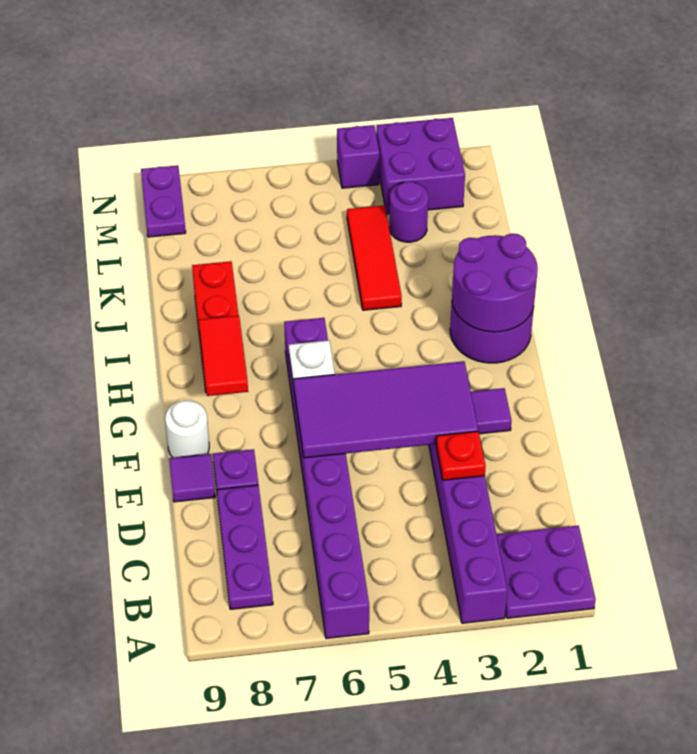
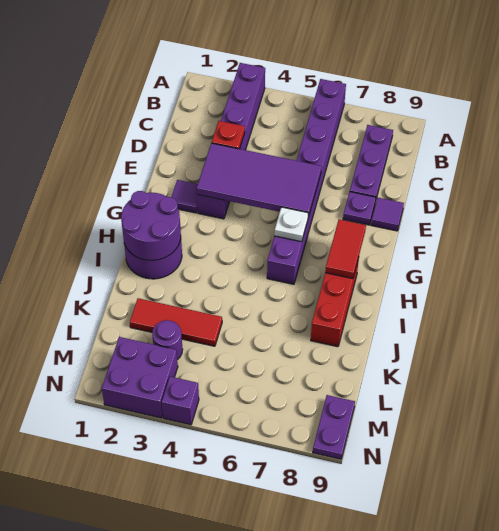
purple 2x2 plate [497,525,596,618] -> none
white 1x1 round brick [165,400,209,458] -> none
red 1x3 tile [347,205,402,310] -> red 1x3 tile turned to [130,298,222,346]

